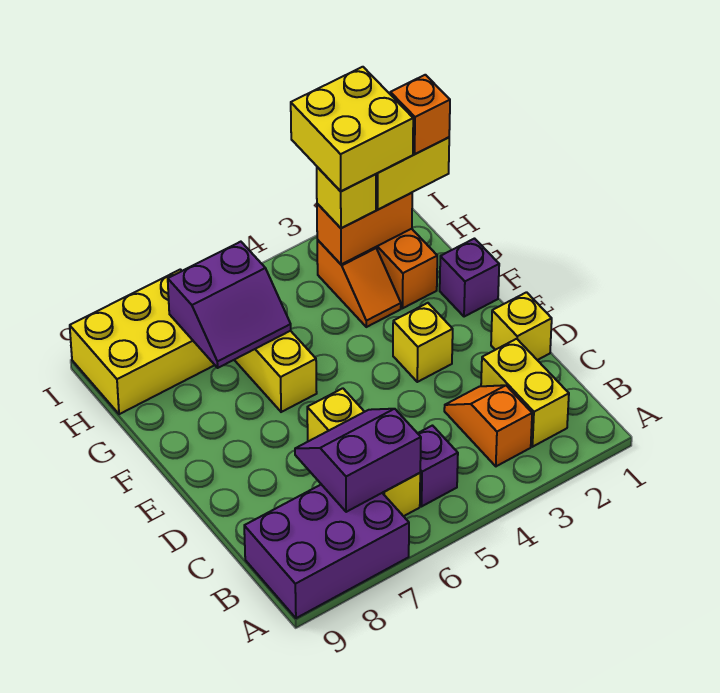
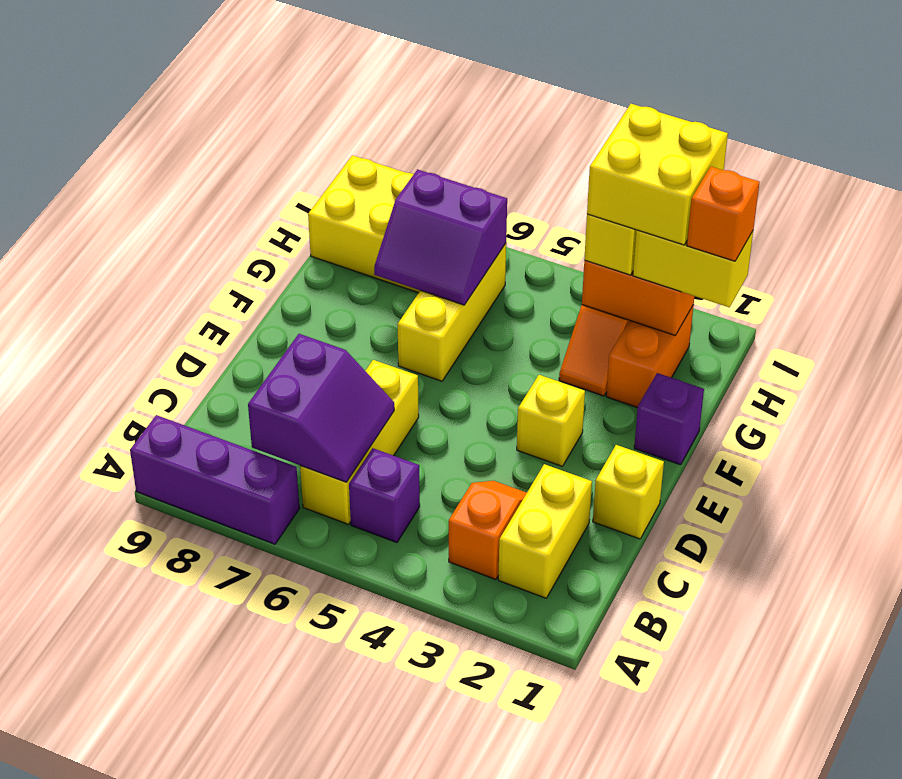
purple 2x3 brick [244,484,409,618] -> purple 1x3 brick [130,415,300,544]
purple 2x2 slope [295,409,421,512] -> purple 2x2 slope turned to [248,334,394,482]

